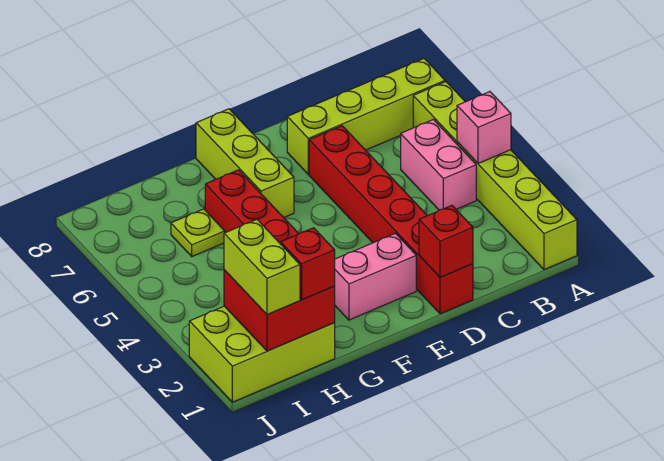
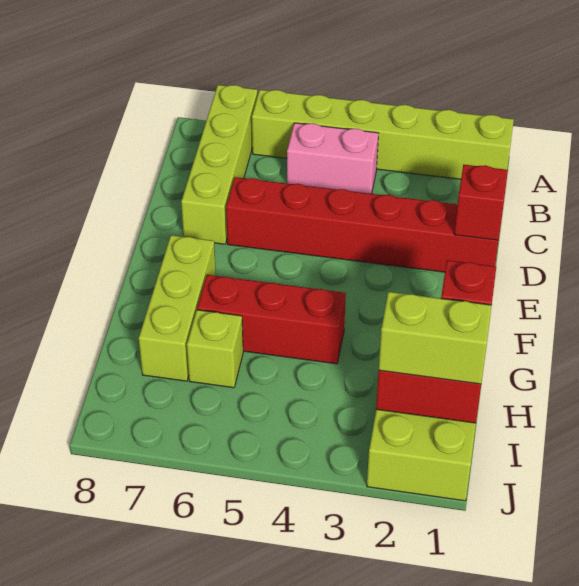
pink 1x1 brick [457,92,511,163] -> none
pink 1x2 brick [335,233,416,320] -> none
lime 1x3 brick [196,109,294,217] -> lime 1x3 brick turned to [139,235,216,381]
lime 1x1 plate [171,209,225,257] -> lime 1x1 brick [187,310,243,388]

